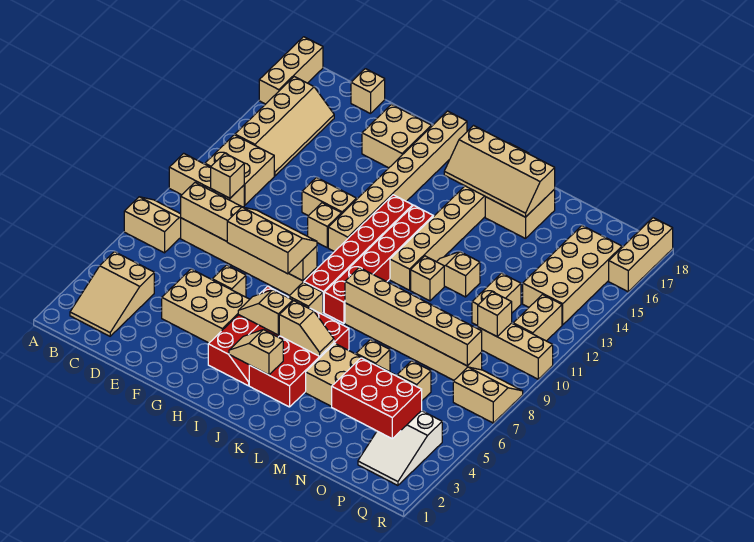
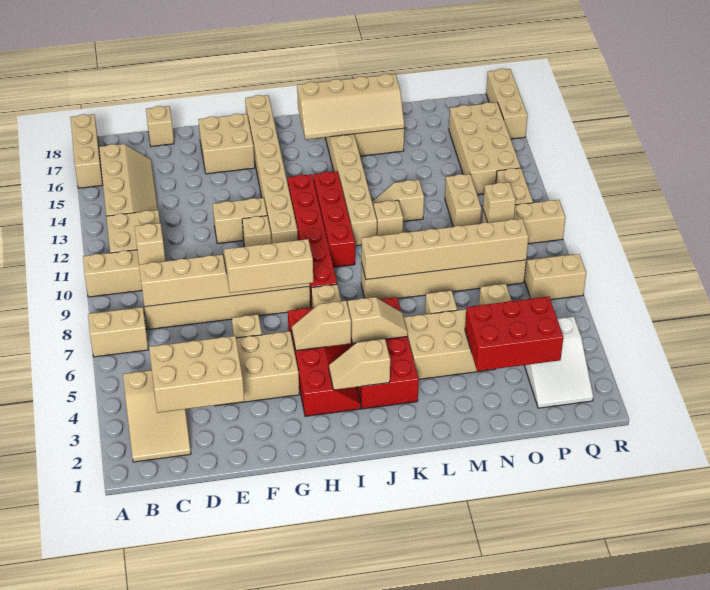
none -> tan 2x3 brick [149,336,244,413]
red 1x6 brick [324,205,433,323] -> red 1x4 brick [313,172,355,267]

